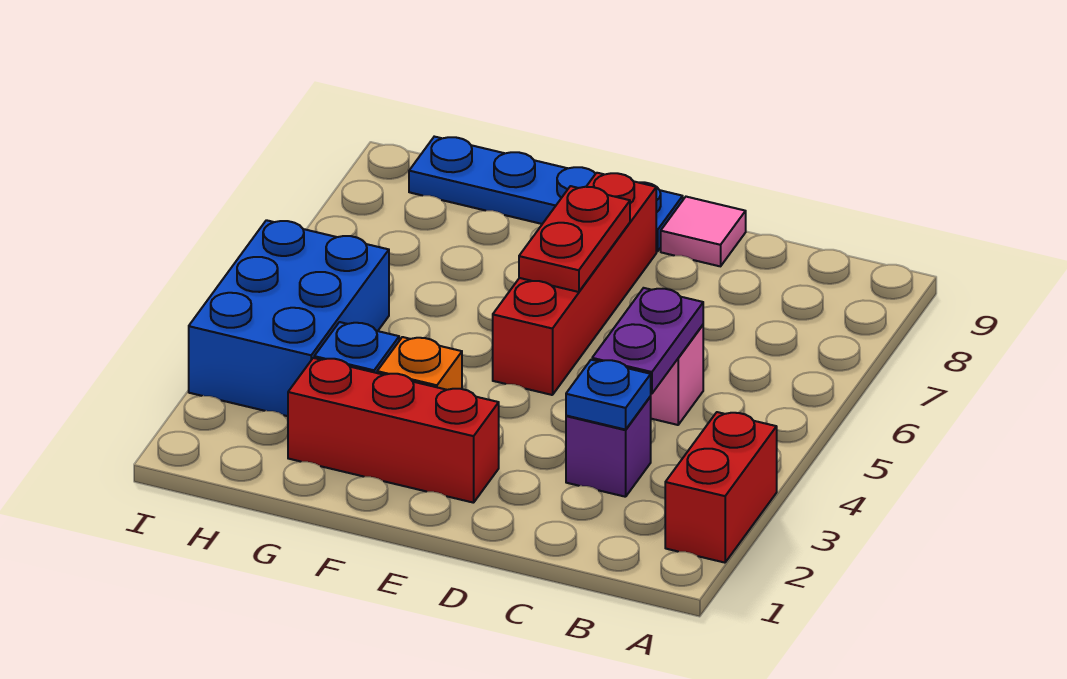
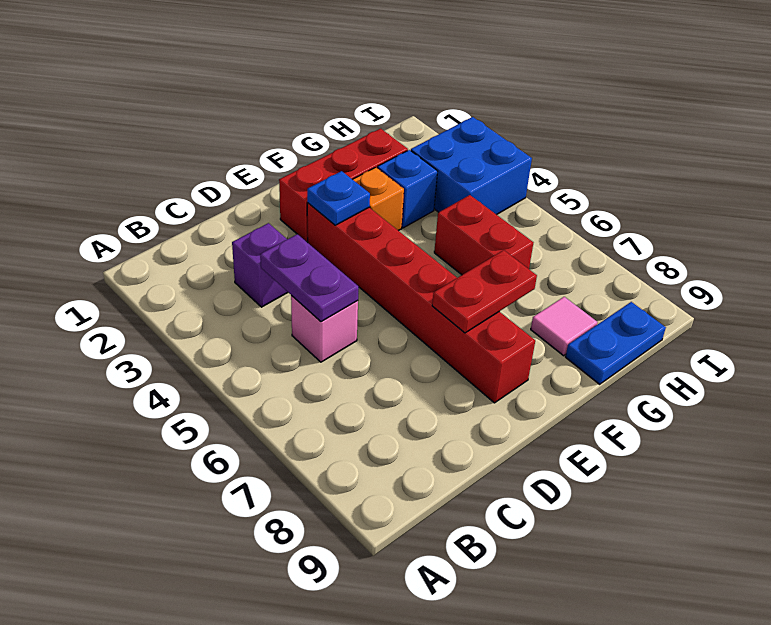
red 1x2 brick [665,412,777,563] -> red 1x2 brick moved to [434,195,533,275]
blue 1x1 plate [566,360,651,430] -> blue 1x1 plate moved to [307,171,370,225]
pink 1x1 tile [661,197,746,266] -> pink 1x1 tile moved to [531,297,598,356]
red 1x4 brick [493,173,656,395] -> red 1x6 brick [307,203,535,403]
red 1x2 plate [519,186,630,292] -> red 1x2 plate turned to [432,250,537,333]
blue 1x4 plate [409,137,683,251] -> blue 1x2 plate [565,302,666,384]
blue 2x3 brick [189,220,389,416] -> blue 2x2 brick [411,117,532,215]

